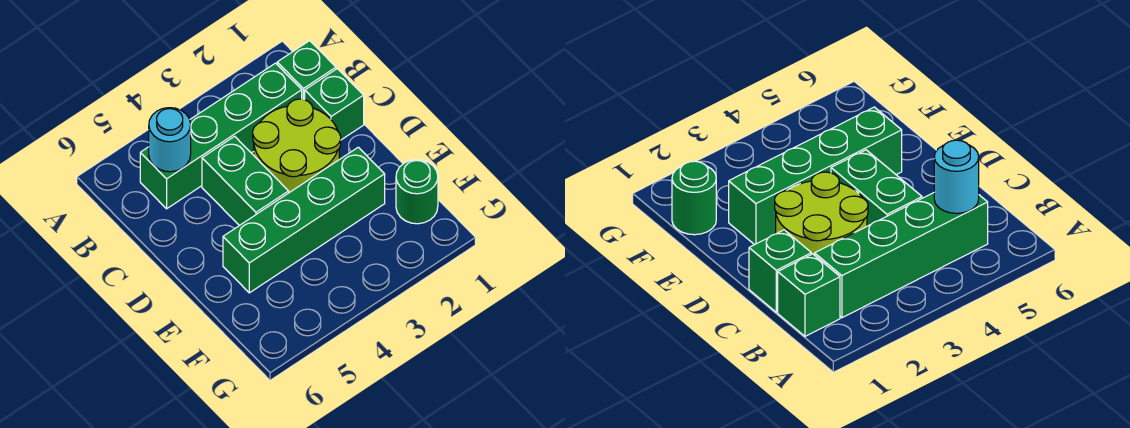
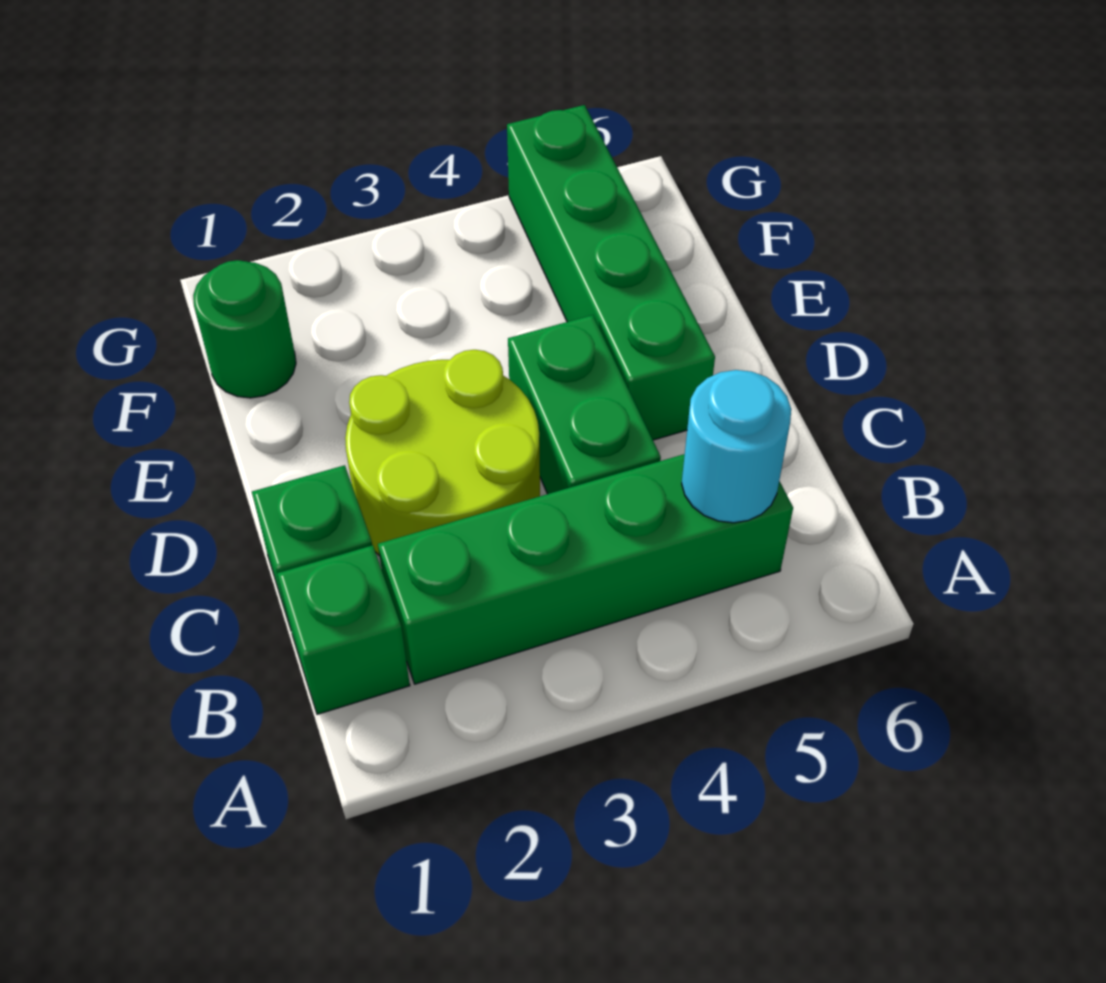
green 1x4 brick [223,147,385,293] -> green 1x4 brick turned to [507,105,715,440]

